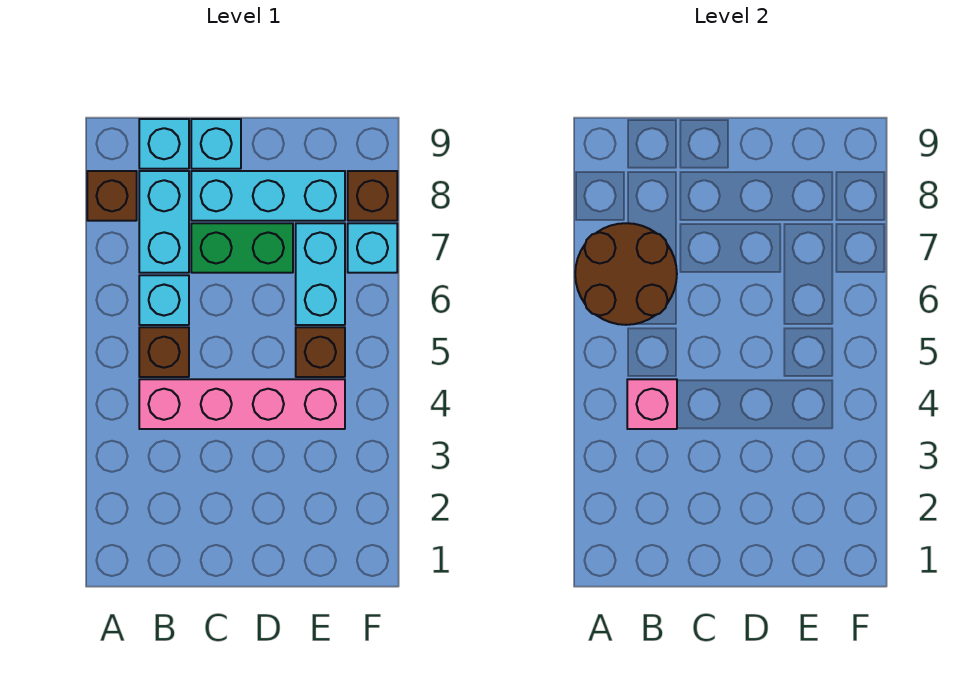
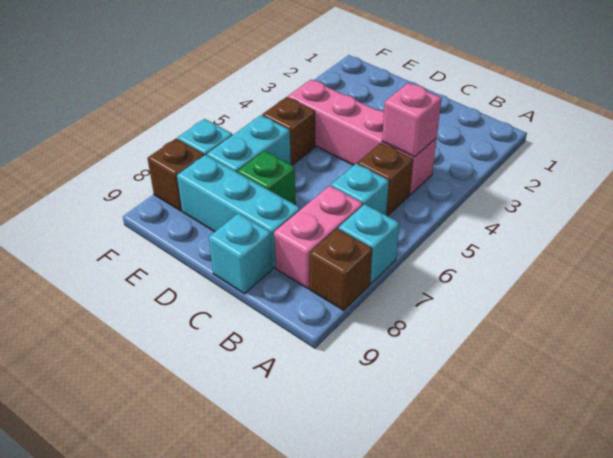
brown 2x2 round brick [575,223,677,325] -> none
cyan 1x2 brick [139,171,189,273] -> pink 1x2 brick [274,186,363,289]
cyan 1x1 brick [139,119,189,169] -> cyan 1x1 brick moved to [338,204,399,284]
green 1x2 brick [191,223,293,273] -> green 1x1 brick [238,151,296,204]

